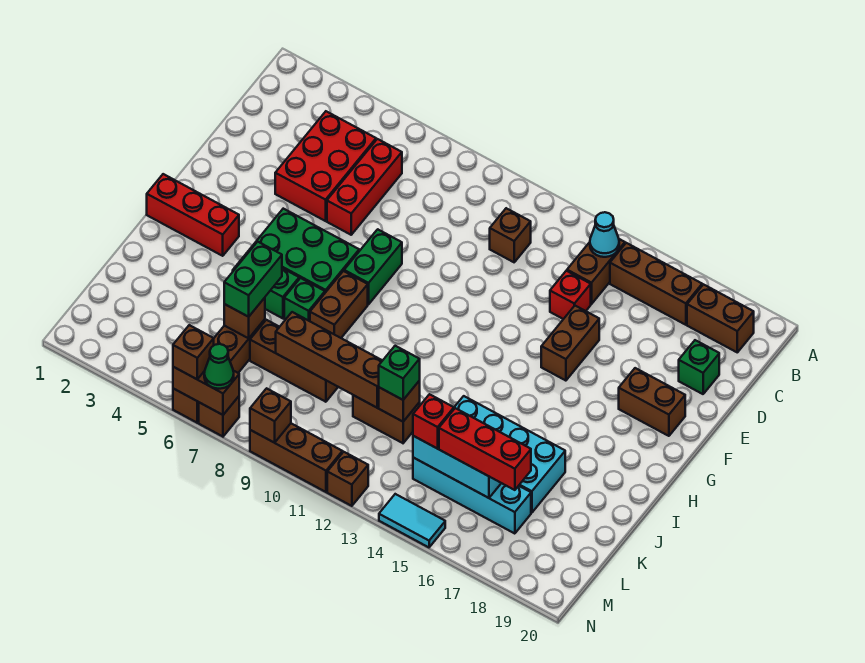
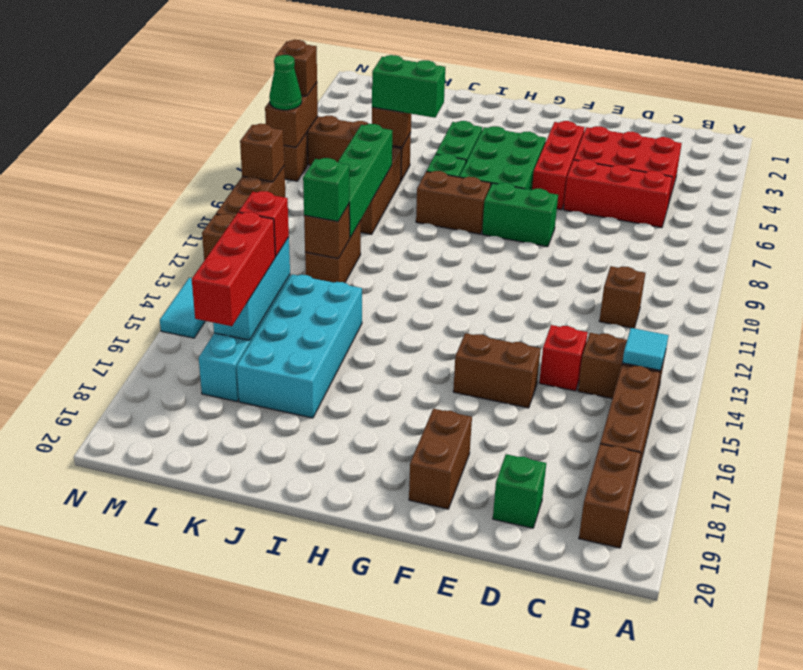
cyan 1x1 cone [590,212,619,257] -> cyan 1x1 tile [622,328,669,370]
red 1x3 brick [147,174,239,256] -> red 1x3 brick moved to [532,121,585,210]
brown 1x4 brick [276,312,382,408] -> green 1x4 brick [337,124,392,238]

